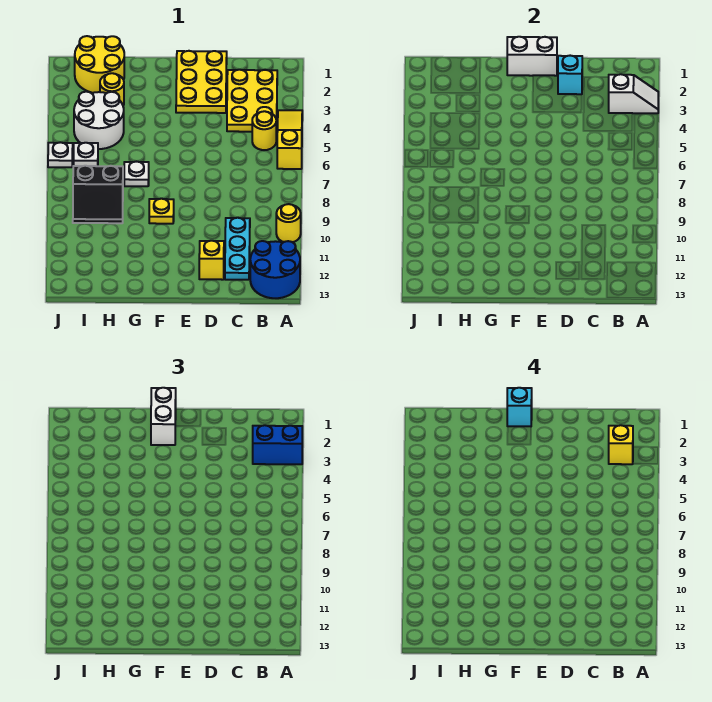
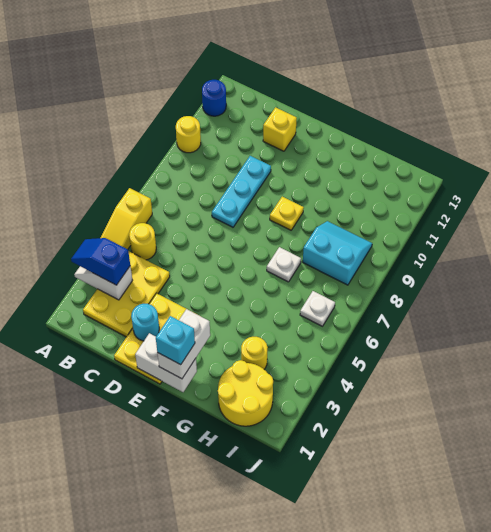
blue 1x2 brick [253,425,302,464] -> blue 1x2 slope [71,238,130,285]
blue 2x2 round brick [250,241,300,298] -> blue 1x1 round brick [202,80,226,116]
yellow 1x1 brick [609,425,633,464] -> none
cyan 1x3 plate [225,218,250,280] -> cyan 1x3 plate moved to [212,156,271,227]
cyan 1x1 brick [558,56,582,94] -> cyan 1x1 round brick [131,304,159,341]
white 2x2 round brick [74,92,124,149] -> none
black 2x2 slope [73,166,123,223] -> cyan 2x2 slope [303,221,372,285]
white 1x1 plate [48,142,73,167] -> none

